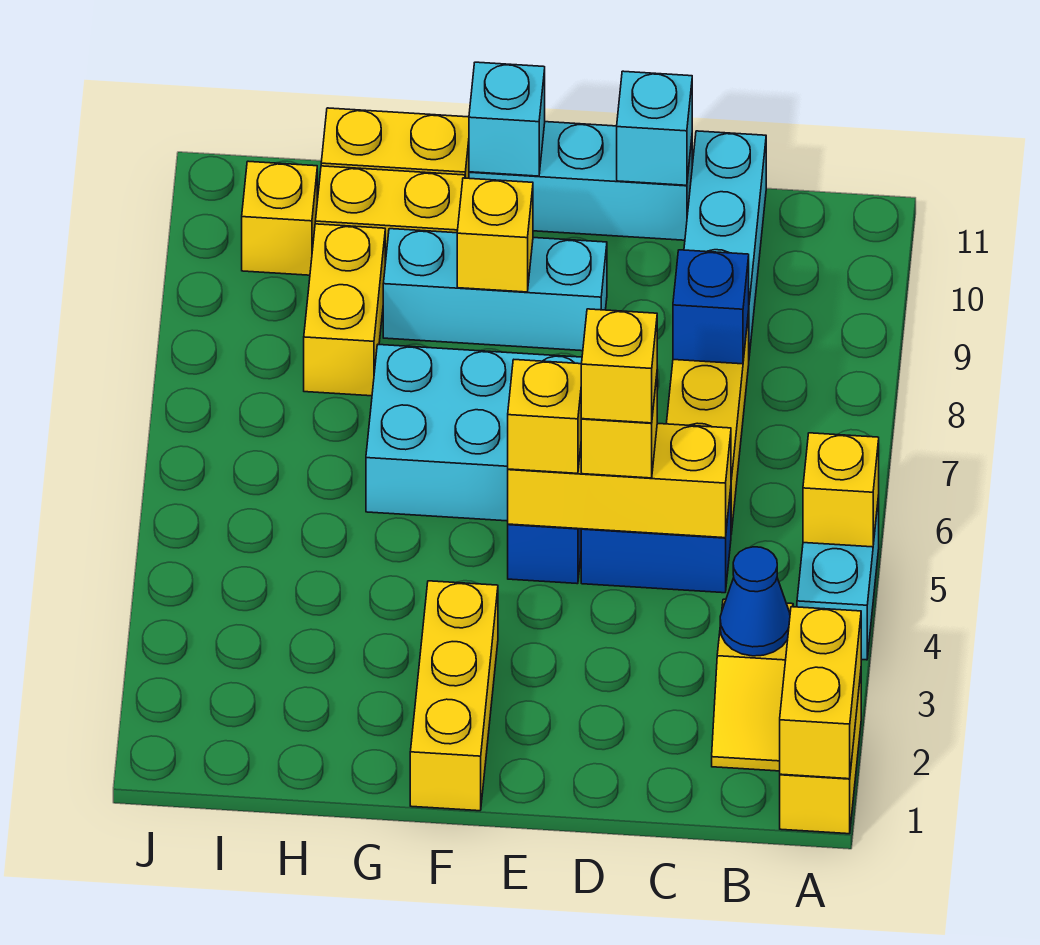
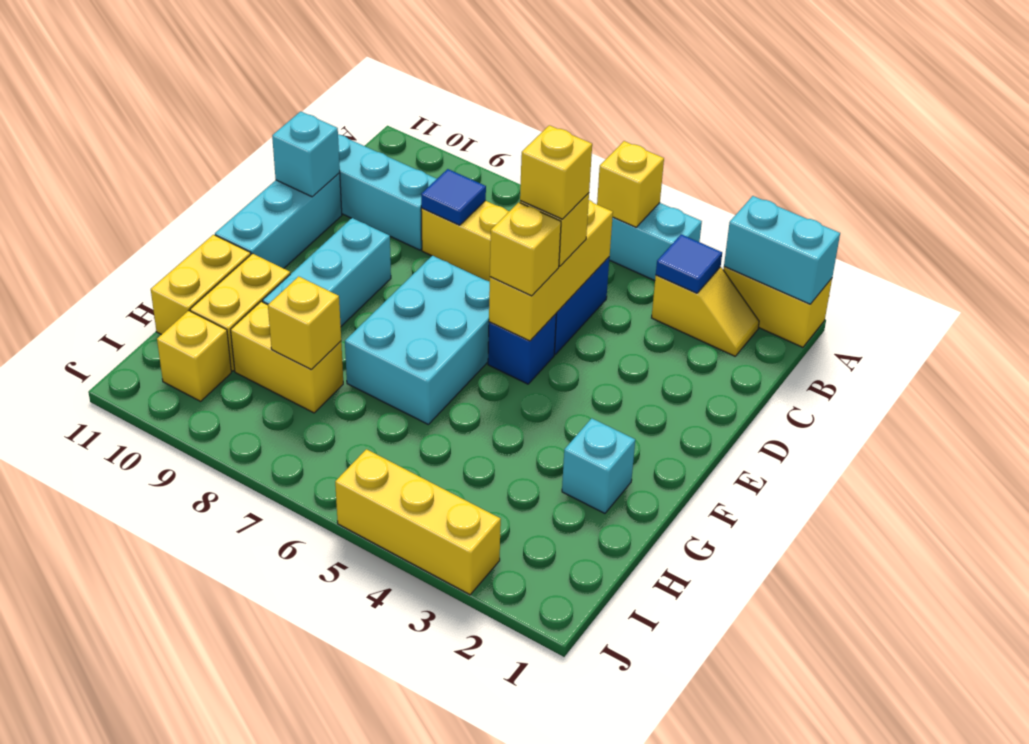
yellow 1x2 brick [780,607,861,779] -> cyan 1x2 brick [724,196,840,304]
blue 1x1 cone [720,547,790,656] -> blue 1x1 tile [656,234,722,293]
blue 1x1 brick [673,250,749,364] -> blue 1x1 tile [421,169,486,225]
yellow 1x3 brick [410,581,498,811] -> yellow 1x3 brick moved to [335,449,501,595]
yellow 1x1 brick [457,178,533,292] -> yellow 1x1 brick moved to [268,276,341,370]
cyan 1x1 brick [469,62,545,176] -> cyan 1x1 brick moved to [562,418,635,513]

